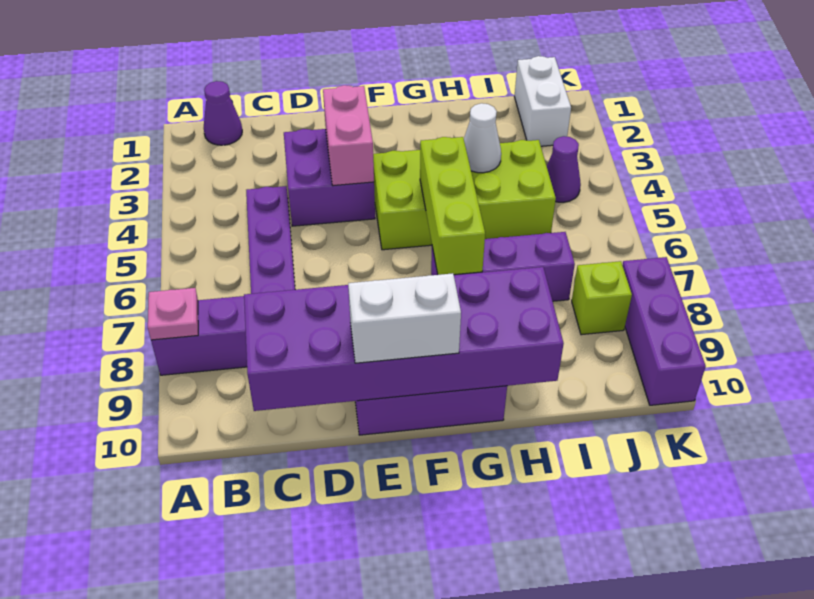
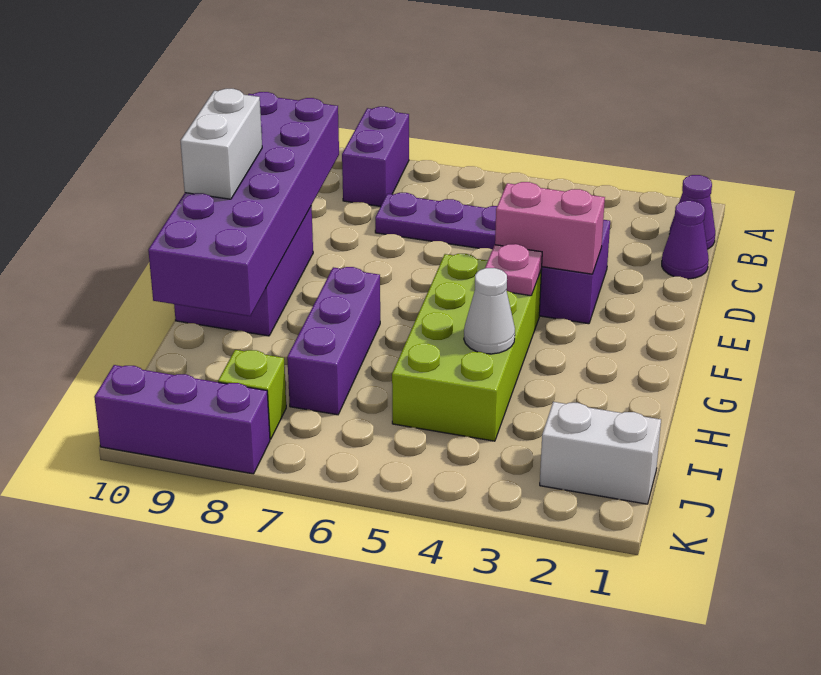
pink 1x1 plate [148,288,198,340] -> pink 1x1 plate moved to [485,244,542,296]
lime 1x3 brick [420,137,485,275] -> none
purple 1x1 cone [547,136,581,202] -> purple 1x1 cone moved to [662,201,709,279]

